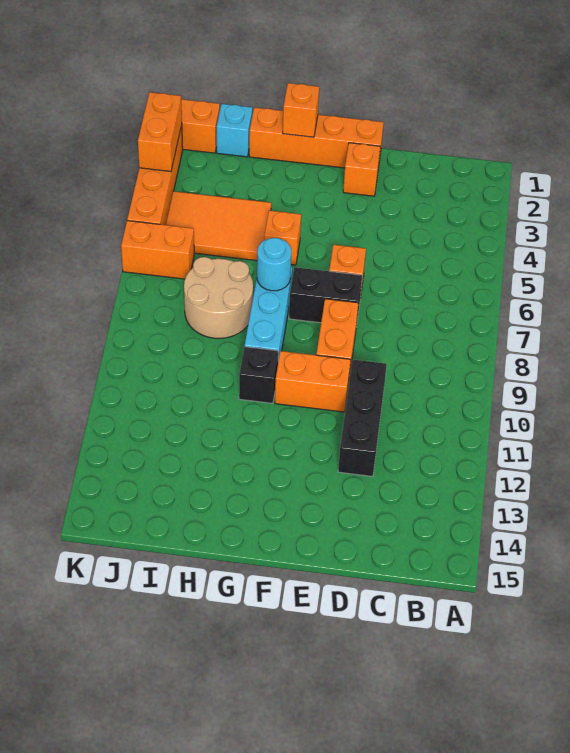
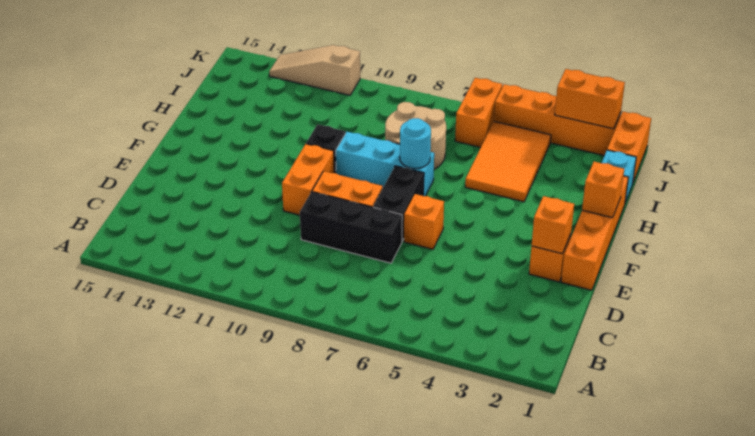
black 1x3 brick [338,360,387,477] -> black 1x3 brick moved to [300,192,402,263]
orange 1x1 brick [264,210,301,265] -> orange 1x1 brick moved to [532,196,574,254]
none -> tan 1x3 slope [269,45,360,95]

